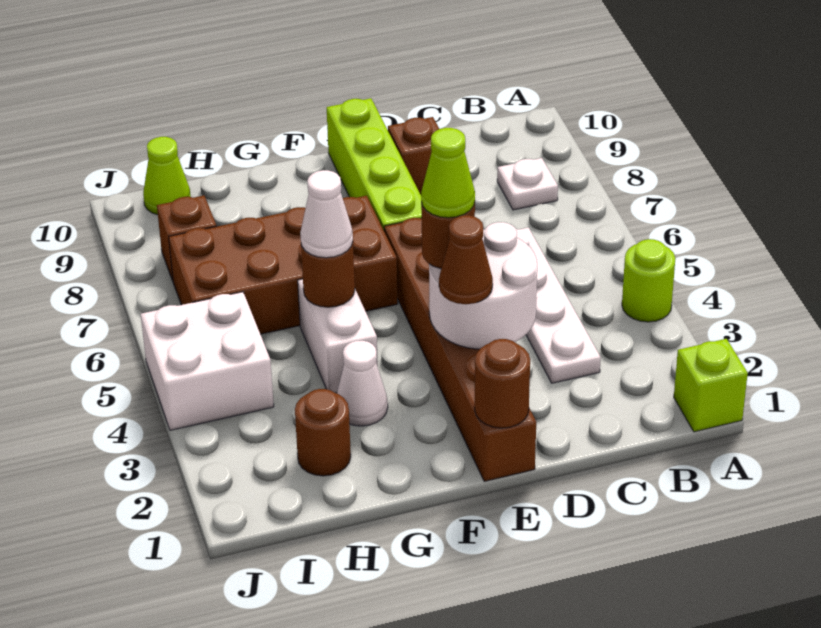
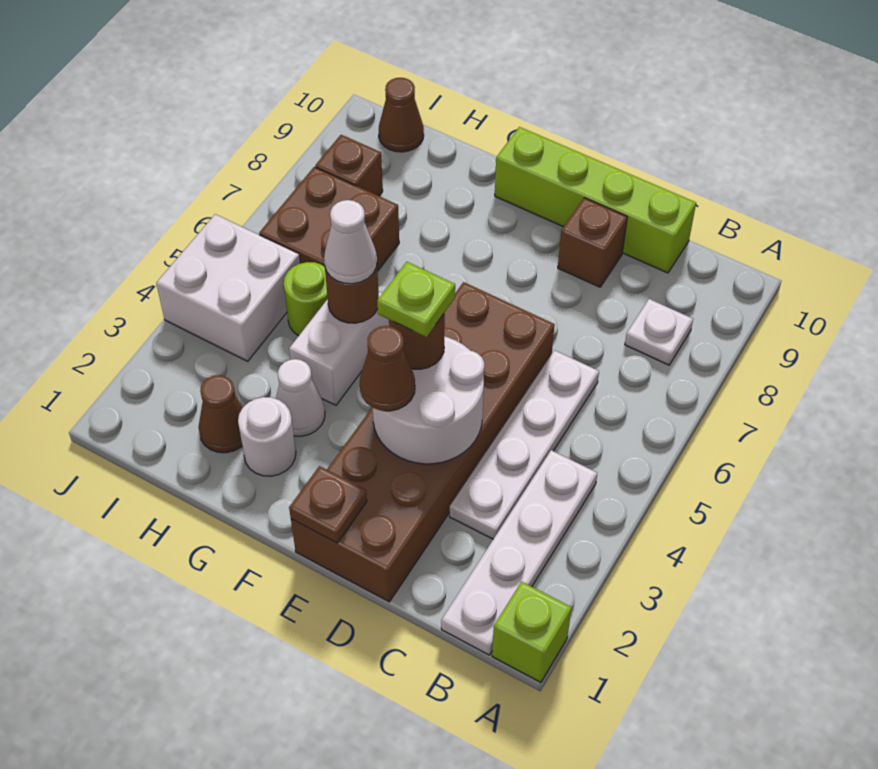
lime 1x1 round brick [622,239,675,322] -> lime 1x1 round brick moved to [284,262,328,336]
none -> white 1x4 plate [441,450,597,655]
brown 1x6 brick [384,218,536,481] -> brown 2x6 brick [291,282,555,602]
brown 1x1 round brick [475,339,530,428] -> brown 1x1 plate [289,466,367,543]
lime 1x1 cone [421,128,475,218] -> lime 1x1 plate [377,262,455,337]
lime 1x4 brick [327,98,422,230] -> lime 1x4 brick turned to [495,127,696,273]
brown 2x4 brick [169,196,398,334] -> brown 2x2 brick [259,167,399,271]
none -> white 1x1 round brick [238,397,296,476]
brown 1x1 round brick [295,389,351,476] -> brown 1x1 cone [198,375,243,453]
lime 1x1 cone [143,137,191,215] -> brown 1x1 cone [379,78,424,152]

